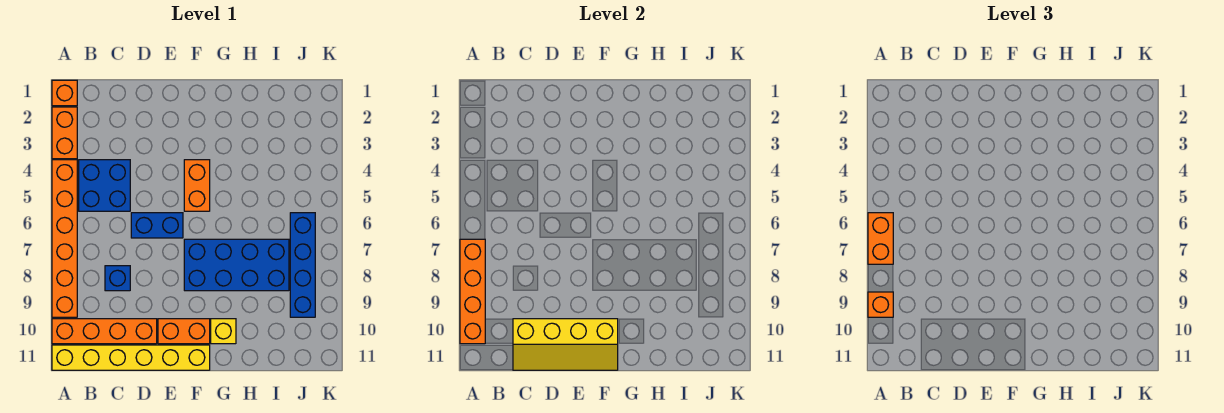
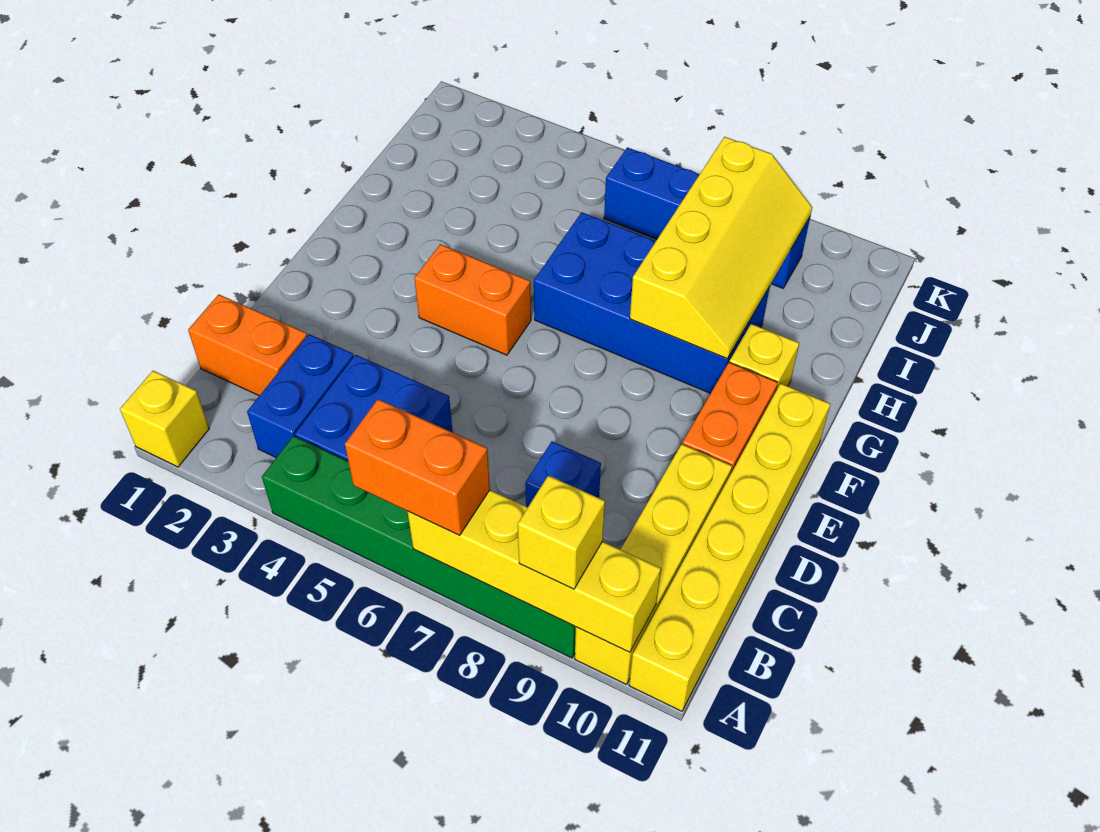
orange 1x1 brick [52,80,77,106] -> yellow 1x1 brick [120,371,209,467]
orange 1x2 brick [52,107,77,159] -> orange 1x2 brick moved to [188,294,307,396]
orange 1x6 brick [52,160,77,317] -> green 1x6 brick [262,436,576,658]
orange 1x4 brick [460,239,485,344] -> yellow 1x4 brick [407,490,661,652]
orange 1x1 brick [868,292,893,317] -> yellow 1x1 brick [518,475,605,589]
orange 1x4 brick [52,319,157,344] -> yellow 1x4 brick [575,444,732,684]
yellow 2x4 slope [513,319,618,370] -> yellow 2x4 slope moved to [630,137,812,359]
blue 1x2 brick [131,213,183,238] -> blue 1x2 brick moved to [247,334,354,457]
blue 2x4 brick [184,239,289,291] -> blue 2x4 brick turned to [534,212,770,393]

